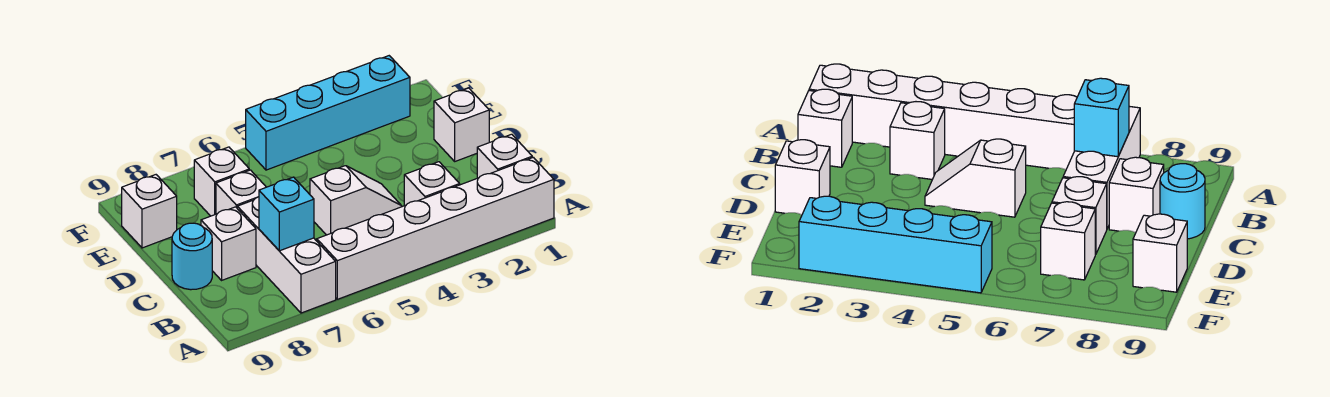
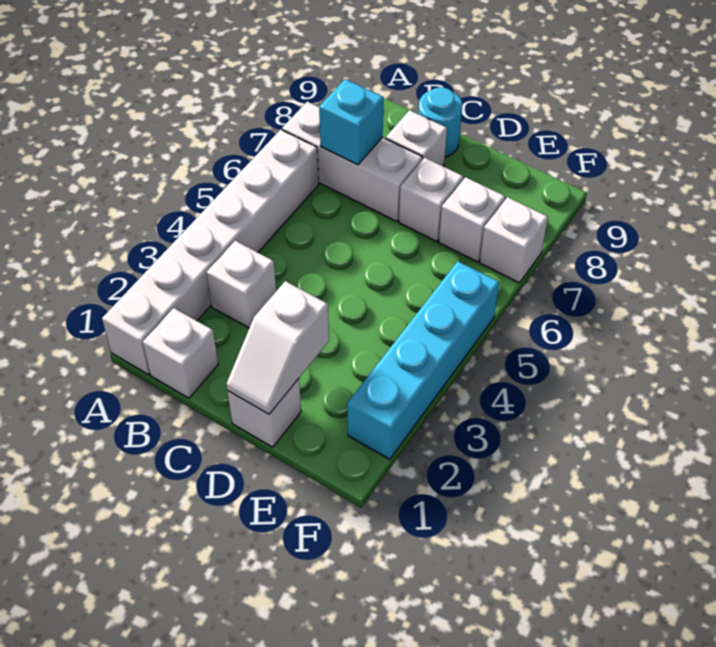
white 1x2 slope [310,166,402,235] -> white 1x2 slope moved to [226,281,329,414]
white 1x1 brick [122,175,177,248] -> white 1x1 brick moved to [480,197,548,283]

